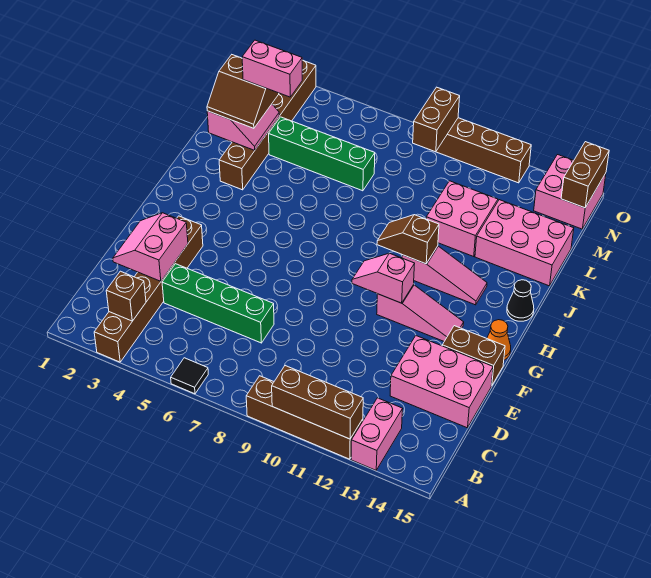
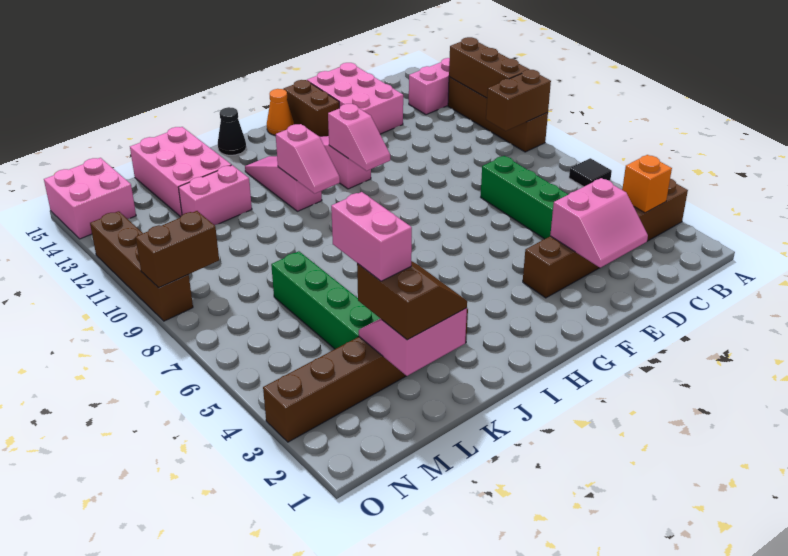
brown 1x1 brick [106,271,146,321] -> orange 1x1 brick [622,155,672,213]
brown 1x2 slope [377,215,439,264] -> pink 1x2 slope [276,124,340,193]
pink 2x2 brick [426,181,498,256] -> pink 1x2 brick [178,165,252,225]
brown 1x2 brick [561,142,609,208] -> brown 1x2 brick moved to [486,70,551,131]

